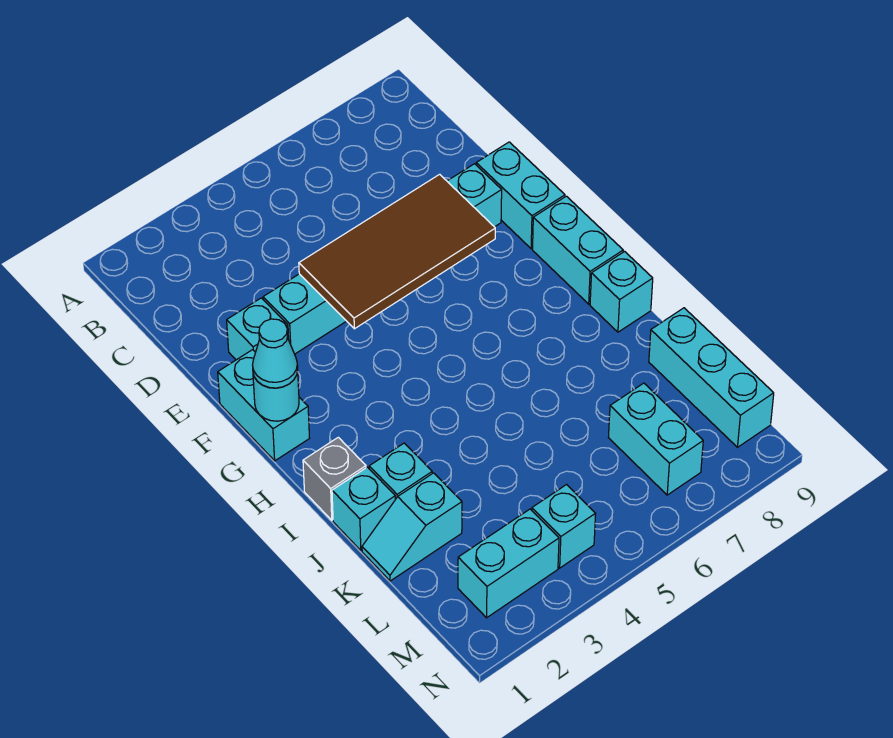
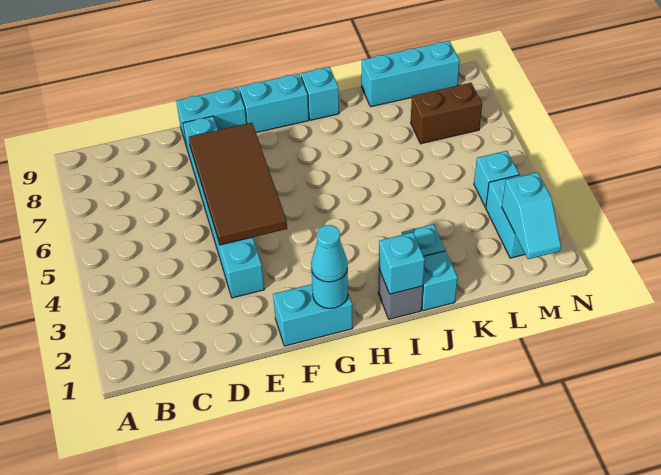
cyan 1x1 brick [227,298,289,360] -> cyan 1x1 brick moved to [379,232,425,294]
cyan 1x2 slope [362,473,462,581] -> cyan 1x2 slope moved to [502,172,561,259]
cyan 1x2 brick [609,383,703,495] -> brown 1x2 brick [411,83,482,144]

